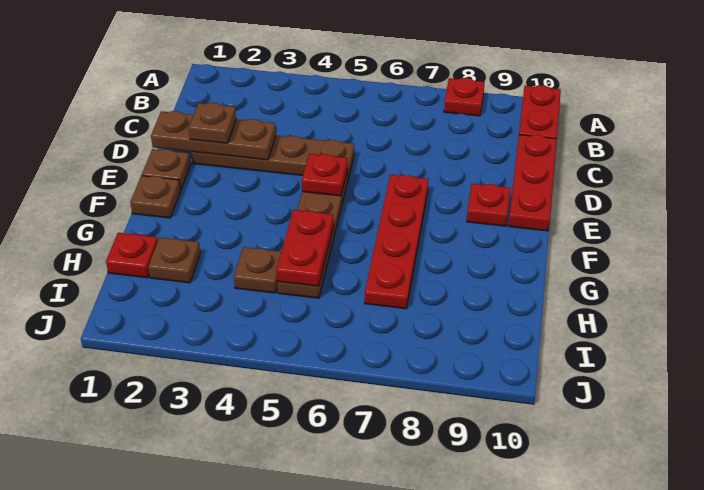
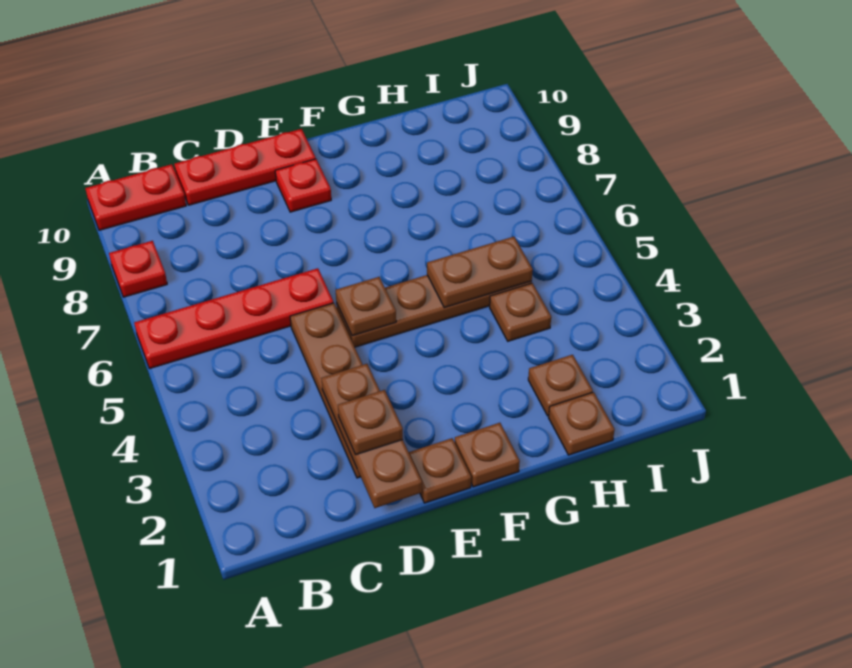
red 1x1 plate [302,154,348,196] -> brown 1x1 plate [336,277,396,336]
red 1x4 plate [365,175,429,309] -> red 1x4 plate moved to [134,268,333,369]
red 1x2 plate [276,210,334,286] -> brown 1x2 plate [427,237,533,308]
red 1x1 plate [106,233,158,278] -> brown 1x1 plate [549,392,615,455]

